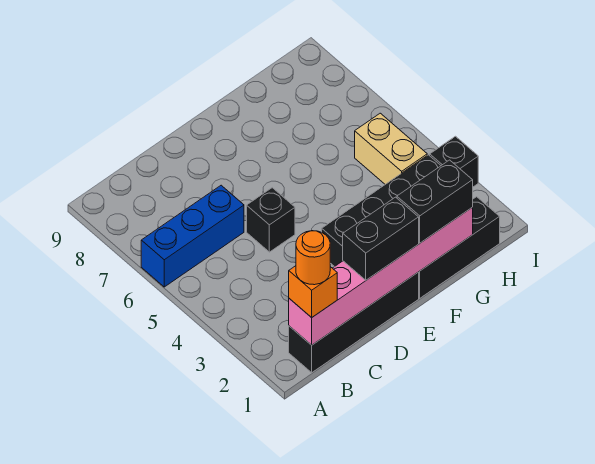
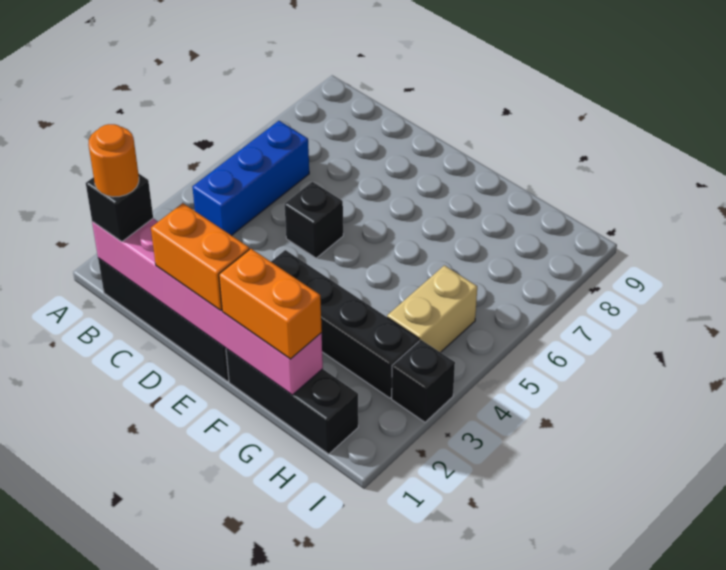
blue 1x3 brick [141,185,244,287] -> blue 1x3 brick turned to [192,121,309,236]
orange 1x1 brick [289,266,337,318] -> black 1x1 brick [86,173,153,242]
black 1x2 brick [343,197,419,280] -> orange 1x2 brick [151,203,249,310]
black 1x2 brick [397,160,473,243] -> orange 1x2 brick [219,249,322,359]

